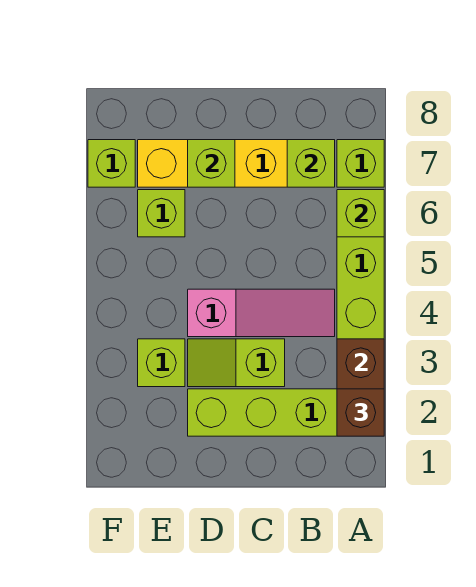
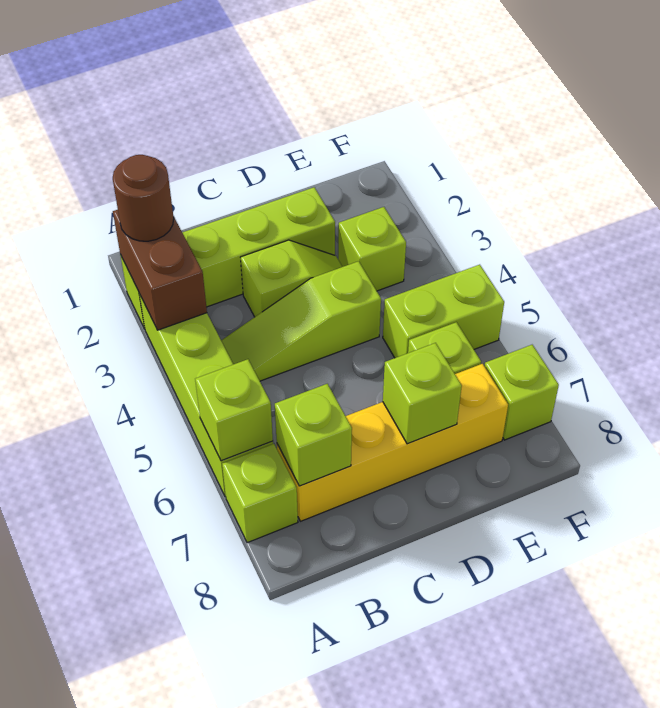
brown 1x1 brick [337,389,384,436] -> brown 1x1 round brick [113,155,174,241]
pink 1x3 slope [188,289,335,337] -> lime 1x3 slope [221,261,381,381]
none -> lime 1x2 brick [383,265,504,358]

